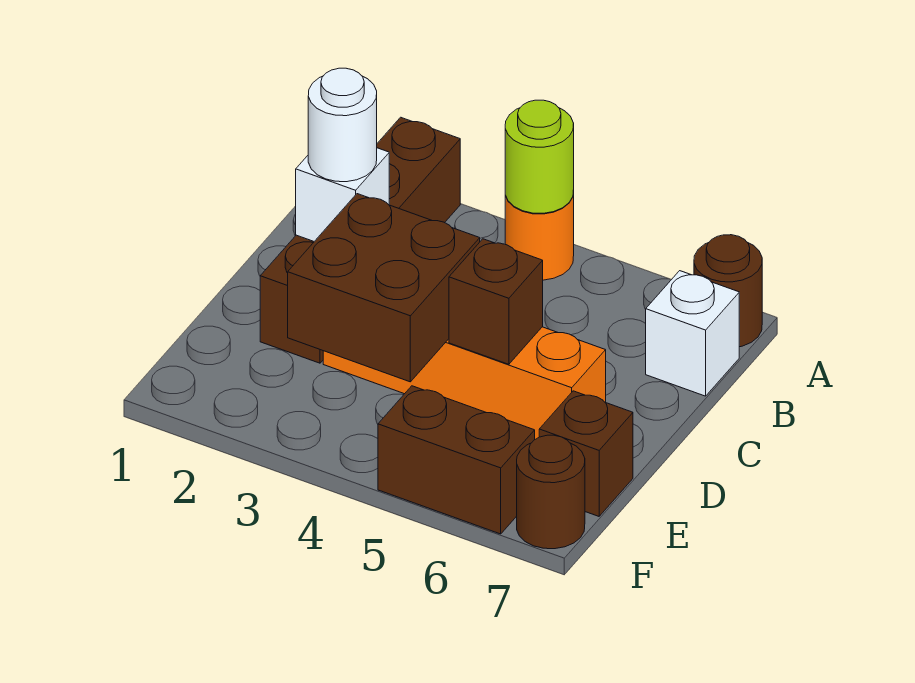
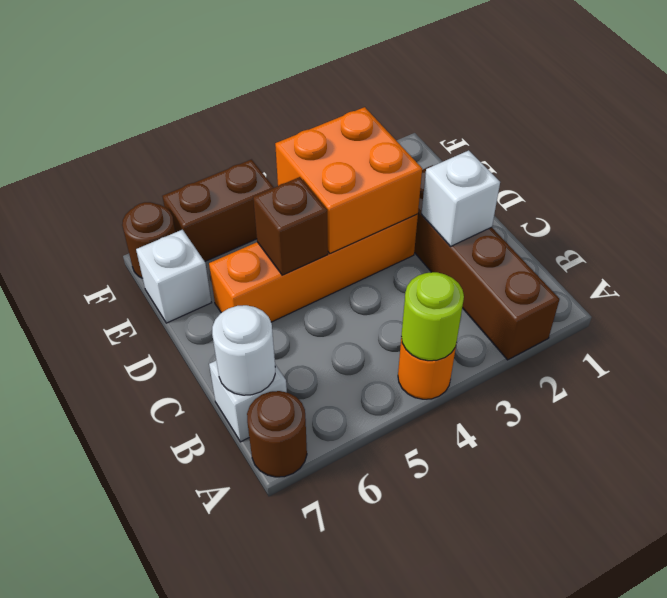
white 1x1 round brick [308,68,377,182] -> white 1x1 round brick moved to [212,305,275,395]
brown 2x2 brick [288,194,480,382] -> orange 2x2 brick [275,107,422,253]
brown 1x1 brick [539,391,633,516] -> white 1x1 brick [136,230,212,323]

